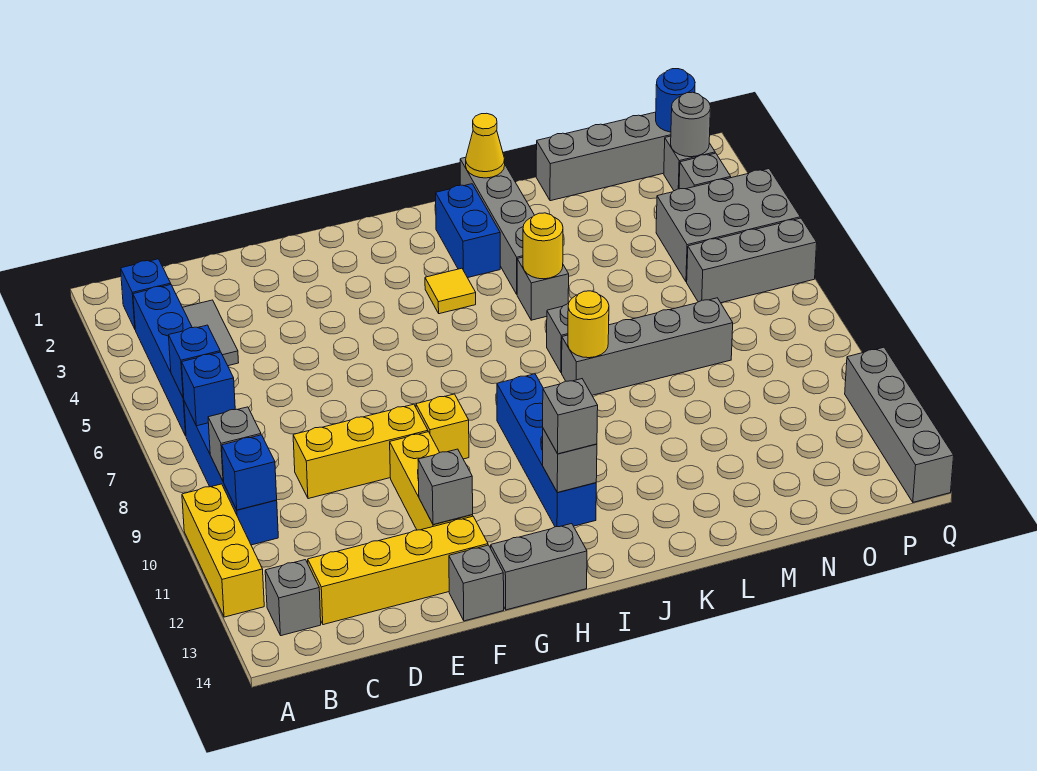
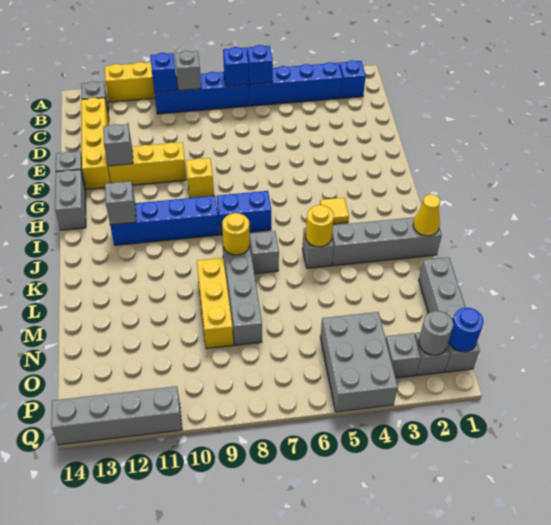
grey 1x2 tile [183,300,239,366] -> none
yellow 1x3 brick [293,404,428,499] -> yellow 1x3 brick moved to [197,258,233,349]
grey 1x1 brick [543,379,598,454] -> none
blue 1x2 brick [436,184,500,278] -> blue 1x2 brick moved to [217,191,271,235]
grey 1x3 brick [687,218,817,303] -> none

